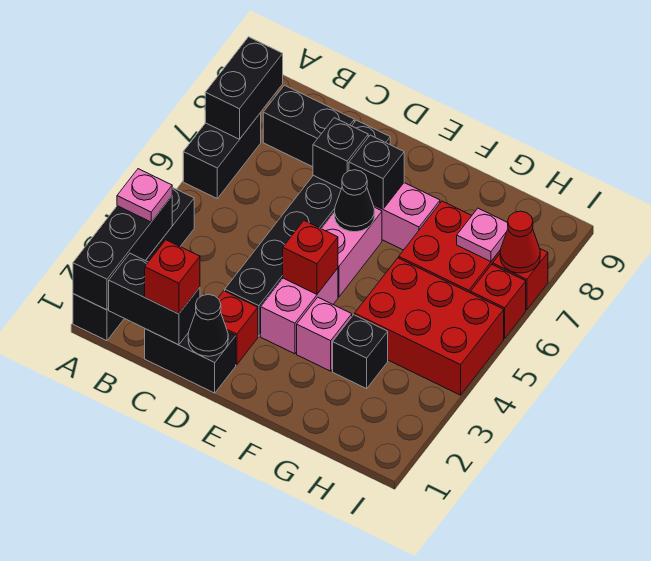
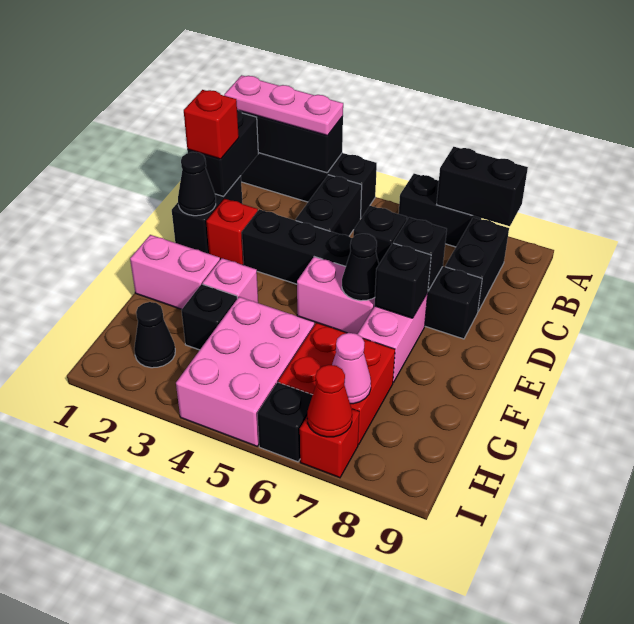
pink 1x1 plate [117,169,172,222] -> pink 1x3 plate [224,75,343,136]
none -> black 1x2 brick [296,175,362,236]
none -> black 1x1 brick [353,206,407,264]
pink 1x2 brick [261,268,338,354] -> pink 1x2 brick moved to [130,235,220,309]
red 1x1 brick [283,221,338,294] -> none
red 2x3 brick [355,258,504,395] -> pink 2x3 brick [176,297,314,446]
none -> black 1x1 cone [134,302,175,368]
pink 1x1 plate [457,208,508,262] -> pink 1x1 cone [332,333,371,404]
red 1x1 brick [471,264,526,338] -> black 1x1 brick [257,382,312,462]

